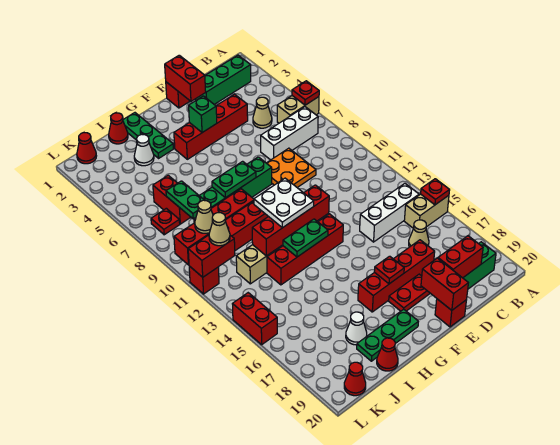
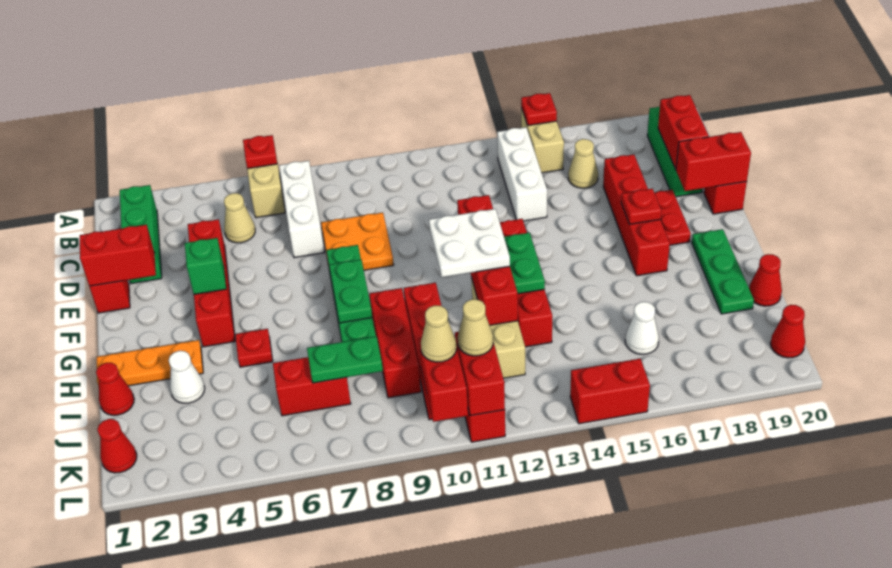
green 1x3 plate [123,113,173,158] -> orange 1x3 plate [97,340,203,386]
white 1x1 cone [346,312,367,345] -> white 1x1 cone moved to [625,302,659,354]
red 1x1 plate [151,208,180,235] -> red 1x1 plate moved to [235,329,273,367]

